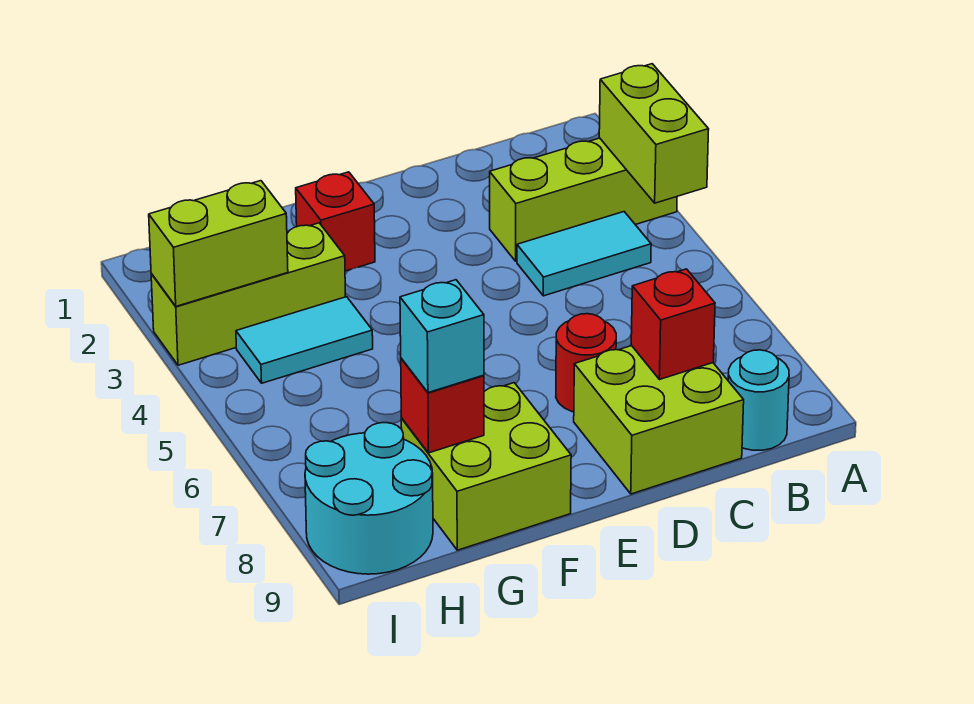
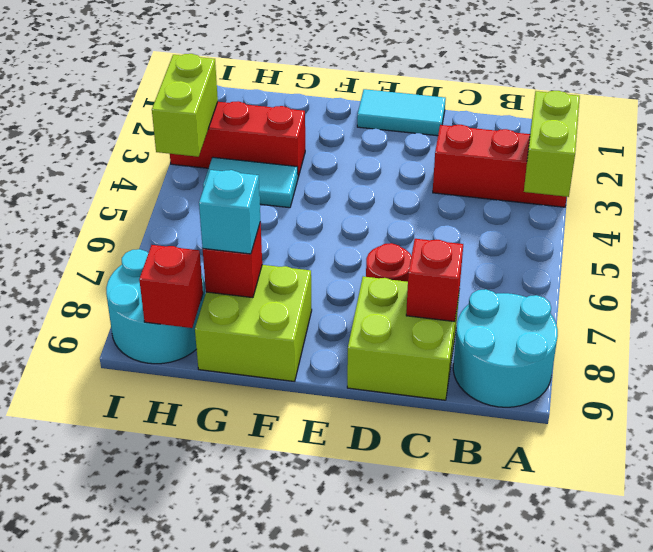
lime 1x3 brick [490,138,677,261] -> red 1x3 brick [433,125,567,207]
cyan 1x2 tile [517,212,651,296] -> cyan 1x2 tile moved to [357,89,446,136]
cyan 1x1 round brick [728,350,789,450] -> cyan 2x2 round brick [453,289,558,407]
red 1x1 brick [296,172,375,271] -> red 1x1 brick moved to [139,245,203,328]
lime 1x3 brick [151,223,346,365] -> red 1x3 brick [170,101,305,177]
lime 1x2 brick [149,181,288,306] -> lime 1x2 brick turned to [152,54,218,157]

